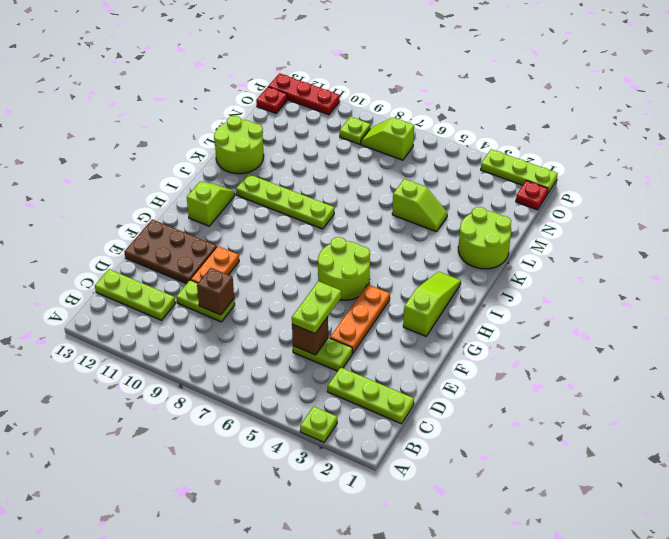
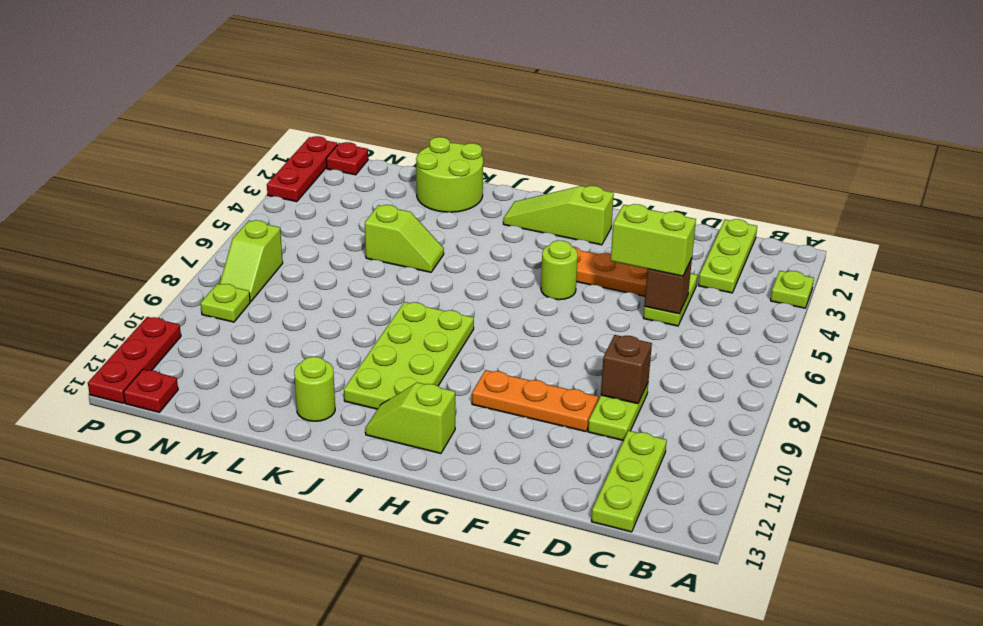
lime 1x2 plate [292,281,341,334] -> lime 1x2 brick [611,204,696,276]
orange 1x2 plate [191,246,239,283] -> orange 1x3 plate [472,370,598,432]
brown 2x3 plate [124,219,217,284] -> none
lime 2x2 round brick [318,237,370,300] -> lime 1x1 round brick [541,240,578,300]
lime 1x4 plate [236,174,334,229] -> lime 2x4 plate [344,302,474,409]
lime 2x2 round brick [214,116,264,174] -> lime 1x1 round brick [294,357,335,421]
lime 1x2 slope [392,179,447,232] -> lime 1x2 slope turned to [365,205,444,272]
lime 1x3 plate [481,149,558,194] -> red 1x3 plate [267,136,338,202]

